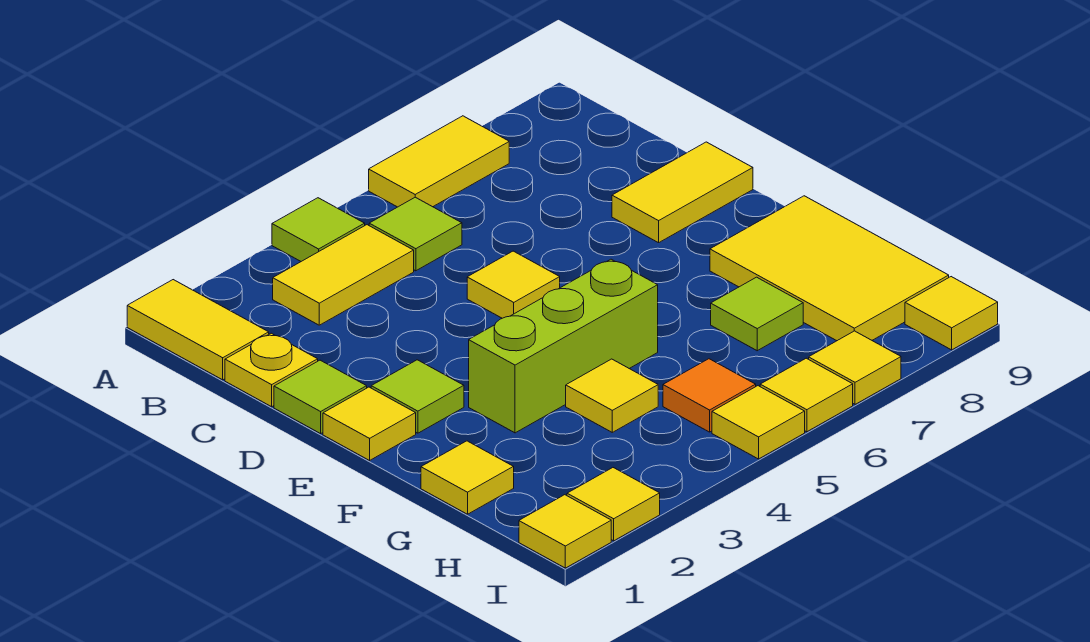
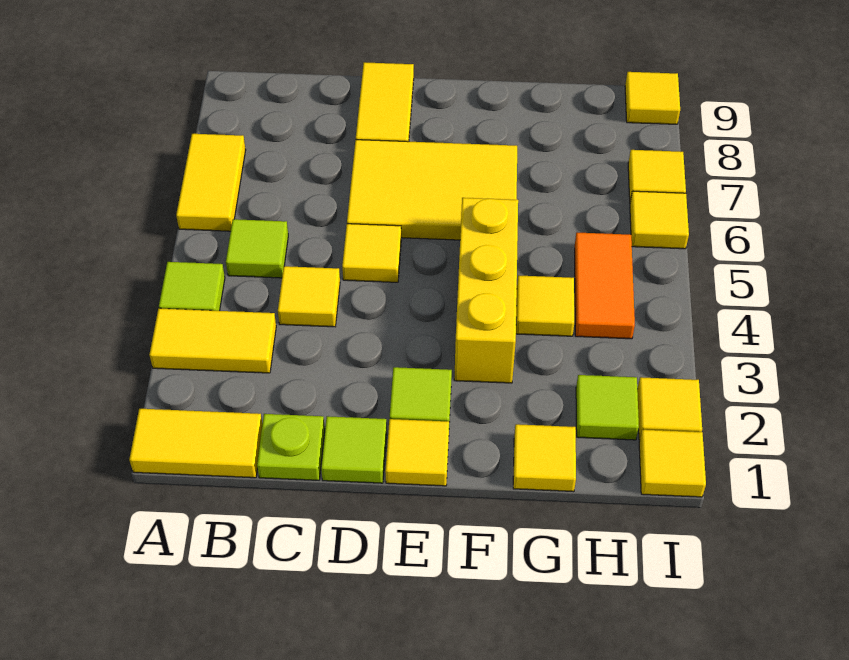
yellow 1x2 tile [273,225,414,325] -> yellow 1x2 tile turned to [149,308,276,373]
yellow 1x1 plate [225,333,318,407] -> lime 1x1 plate [257,414,325,480]
lime 1x3 brick [469,259,658,433] -> yellow 1x3 brick [454,198,518,383]
yellow 2x3 tile [710,196,949,341] -> yellow 2x3 tile moved to [347,140,517,240]
lime 1x1 tile [711,277,803,351] -> lime 1x1 tile moved to [576,375,639,440]
orange 1x1 tile [663,359,756,432] -> orange 1x2 tile [575,232,635,339]
yellow 1x1 tile [712,386,805,459] -> yellow 1x1 tile moved to [278,266,340,327]

